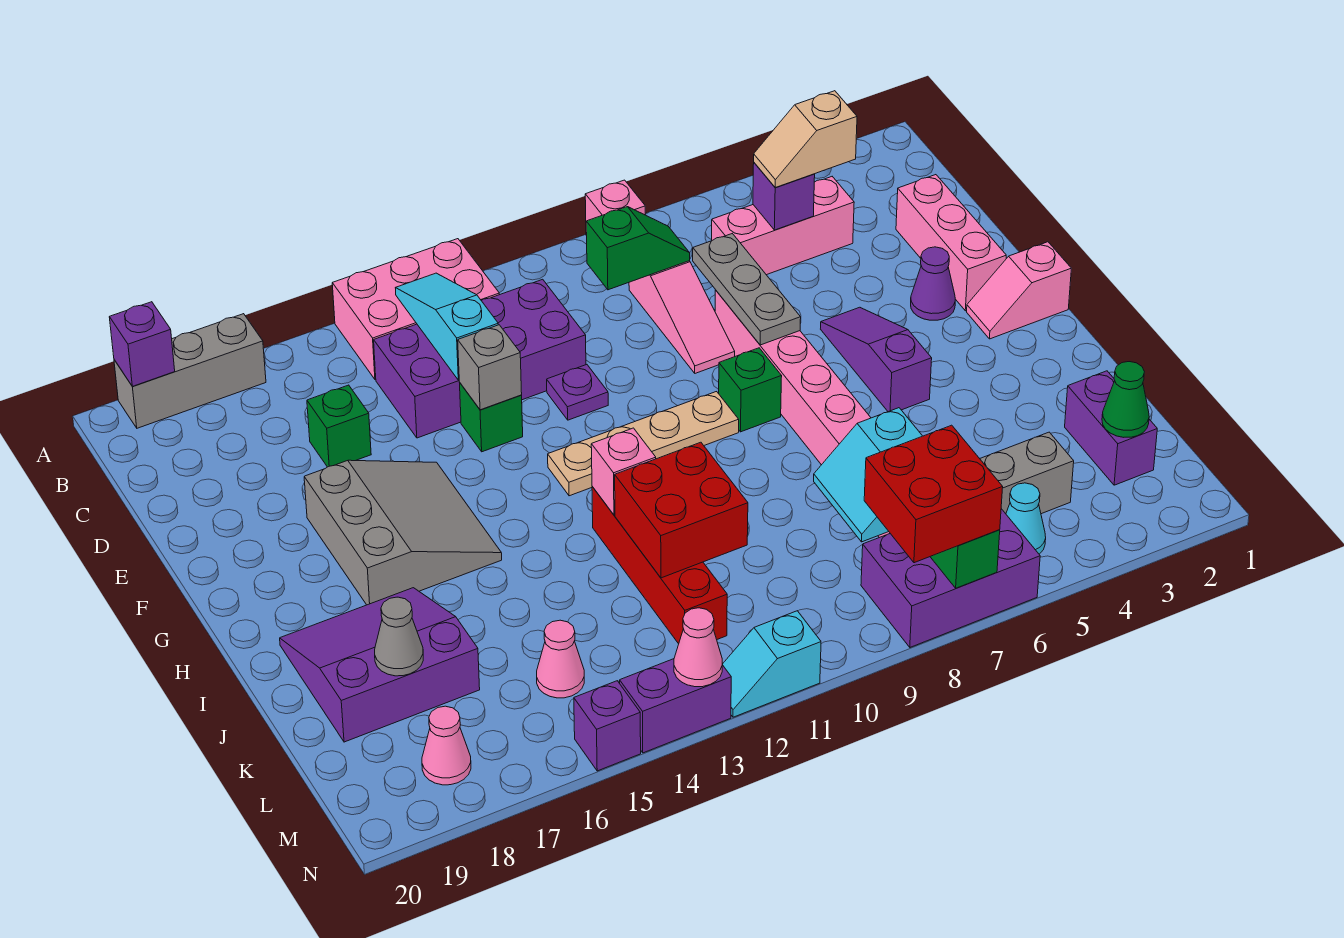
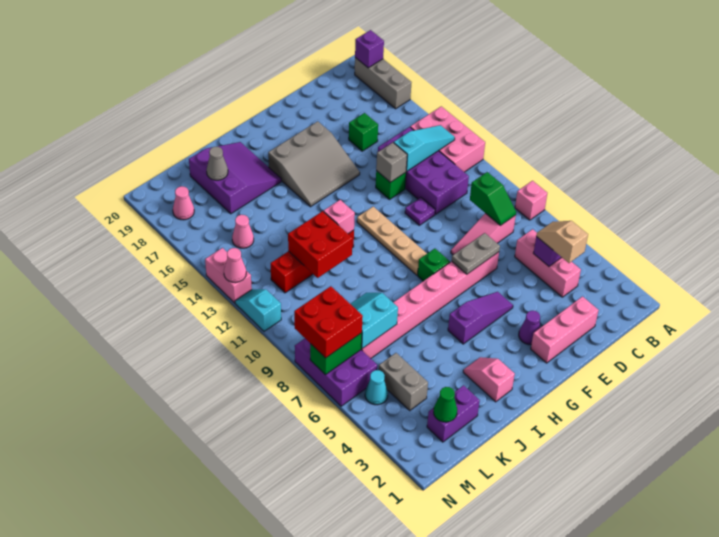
grey 1x3 plate [693,234,801,345] -> grey 1x2 plate [452,233,500,274]
pink 1x2 slope [967,242,1071,339] -> pink 1x2 slope moved to [463,357,515,402]
purple 1x2 brick [620,659,731,753] -> pink 1x2 brick [205,248,252,303]
purple 1x1 brick [574,681,641,771] -> none

